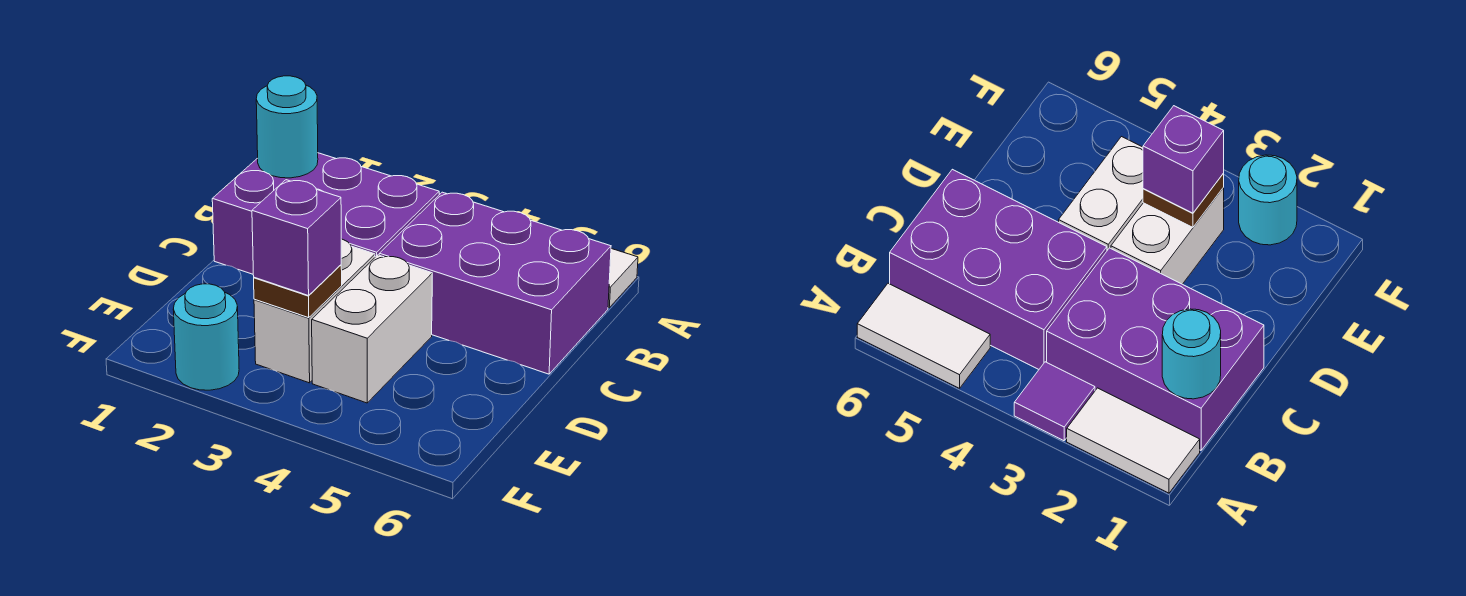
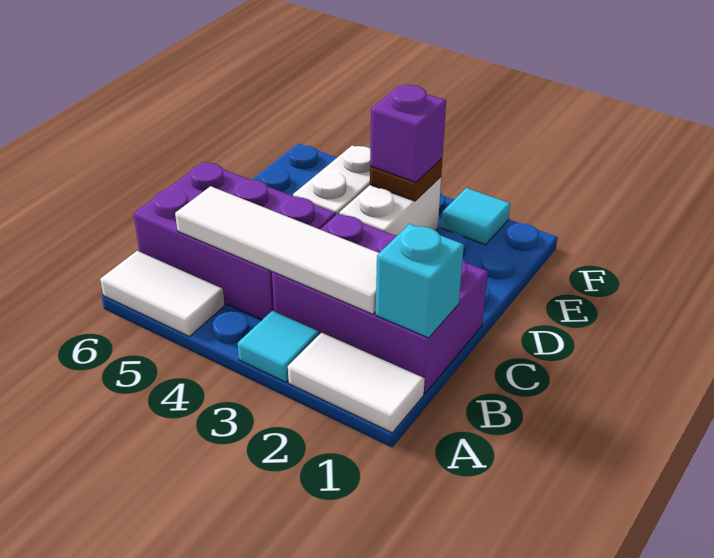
purple 1x1 tile [1014,362,1095,441] -> cyan 1x1 tile [238,311,319,382]
cyan 1x1 round brick [256,76,318,178] -> cyan 1x1 brick [376,224,464,338]
none -> white 1x4 tile [175,186,379,314]
cyan 1x1 round brick [173,284,239,390] -> cyan 1x1 tile [441,188,510,245]

